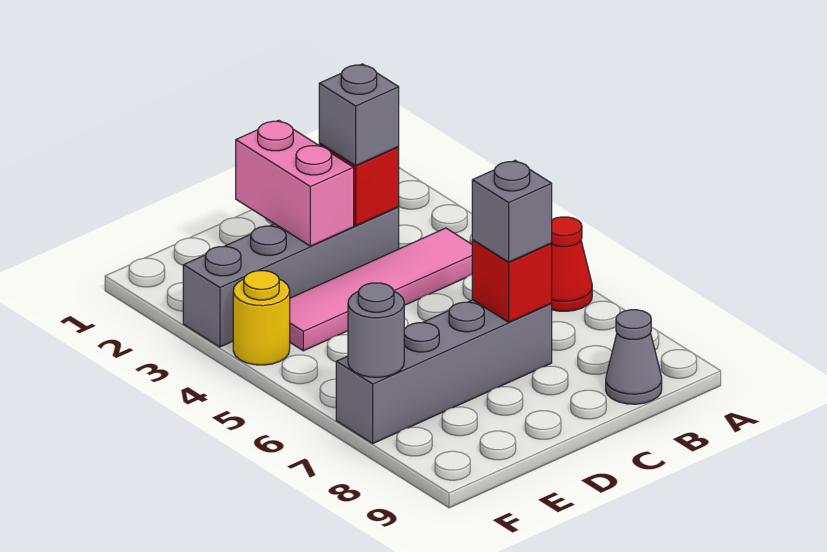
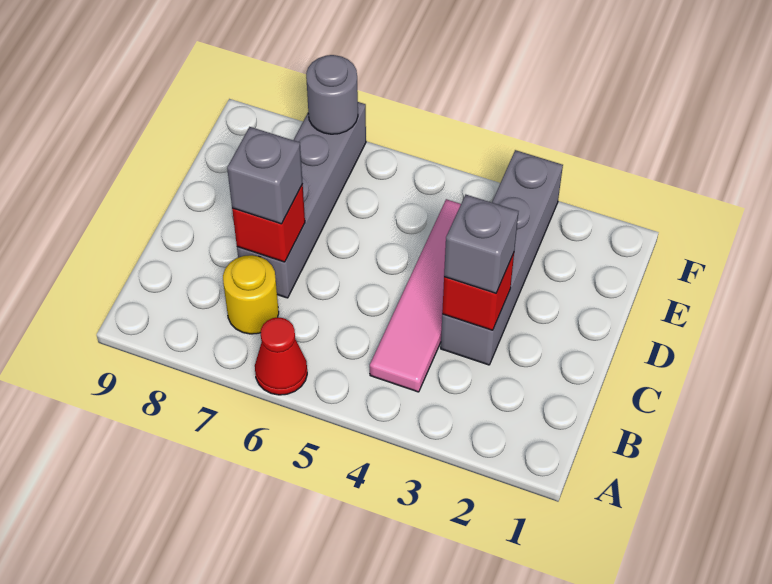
grey 1x1 cone [606,310,662,404] -> none
pink 1x2 brick [236,120,354,246] -> none
yellow 1x1 round brick [233,271,290,365] -> yellow 1x1 round brick moved to [223,255,279,334]

